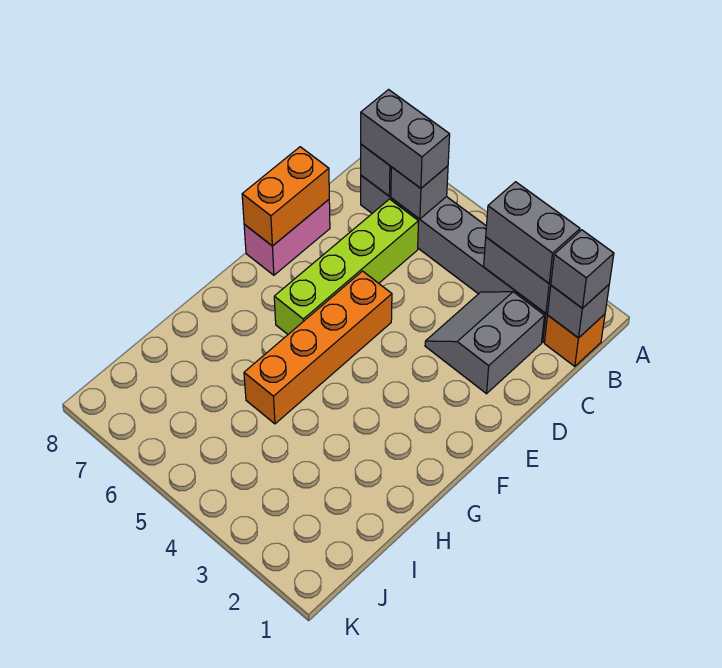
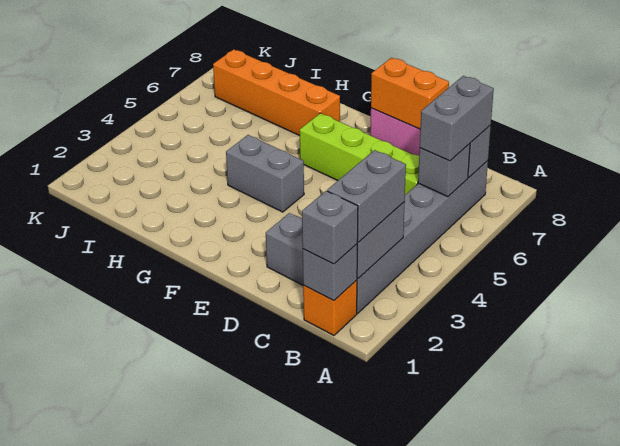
orange 1x4 brick [244,271,392,424] -> orange 1x4 brick moved to [213,49,340,136]
none -> grey 1x2 brick [226,135,304,212]

